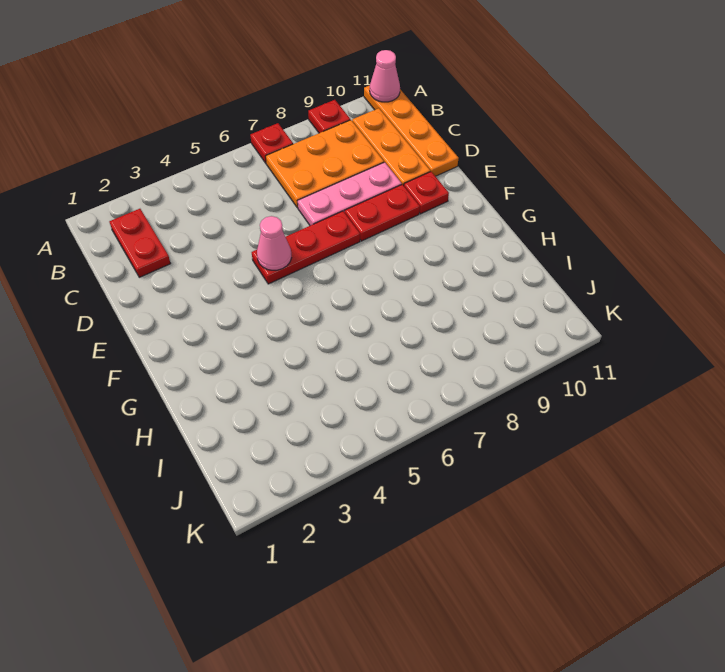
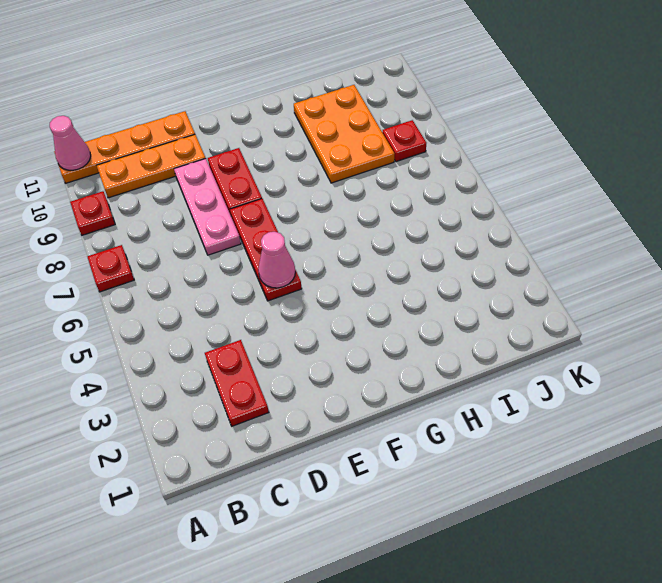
red 1x2 plate [109,209,171,277] -> red 1x2 plate turned to [205,340,269,426]
orange 2x3 plate [266,120,384,208] -> orange 2x3 plate moved to [294,85,395,183]
red 1x1 plate [404,172,449,214] -> red 1x1 plate moved to [382,120,426,162]

